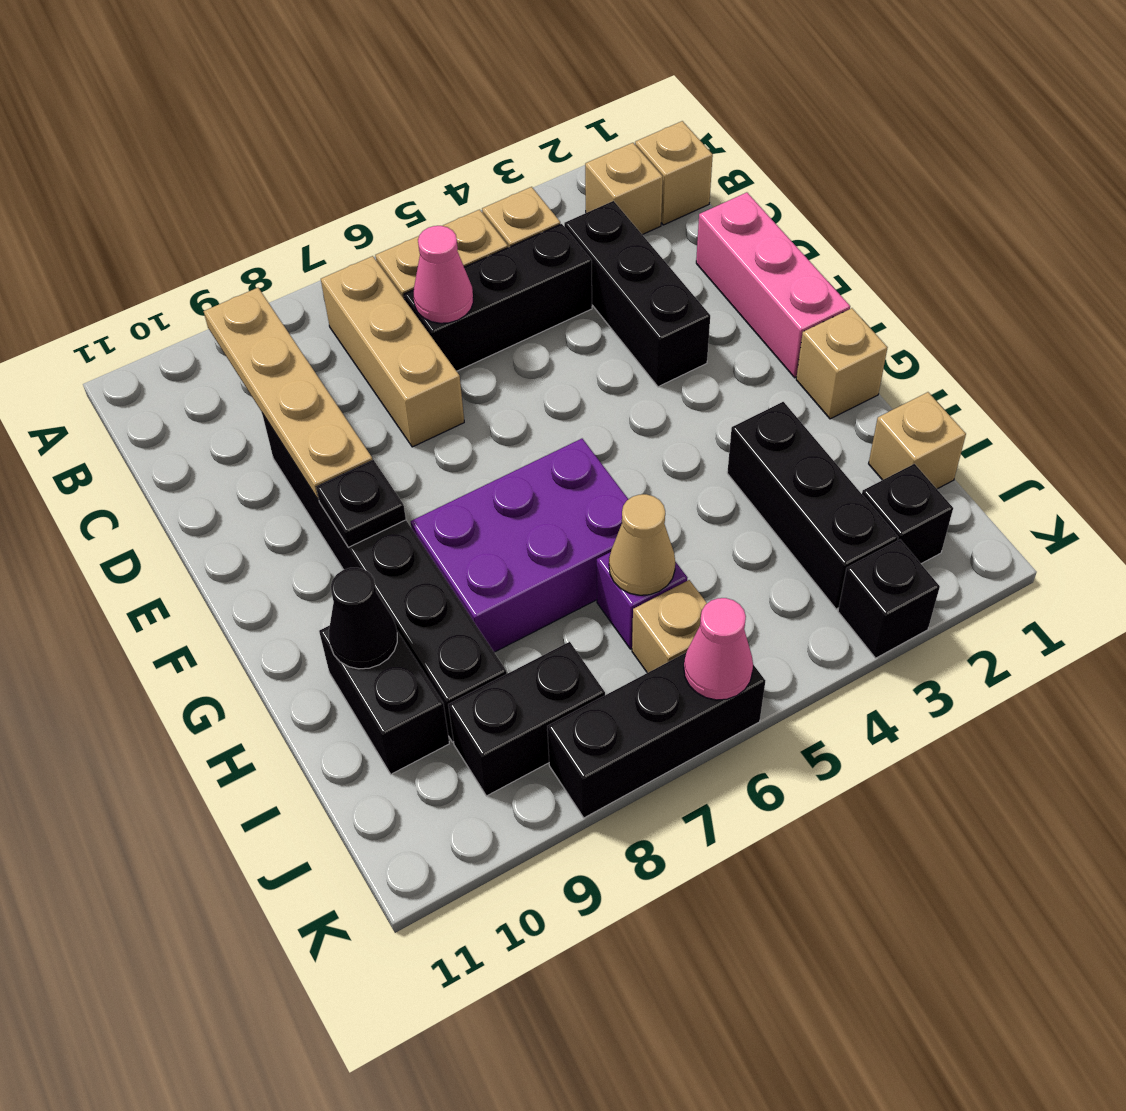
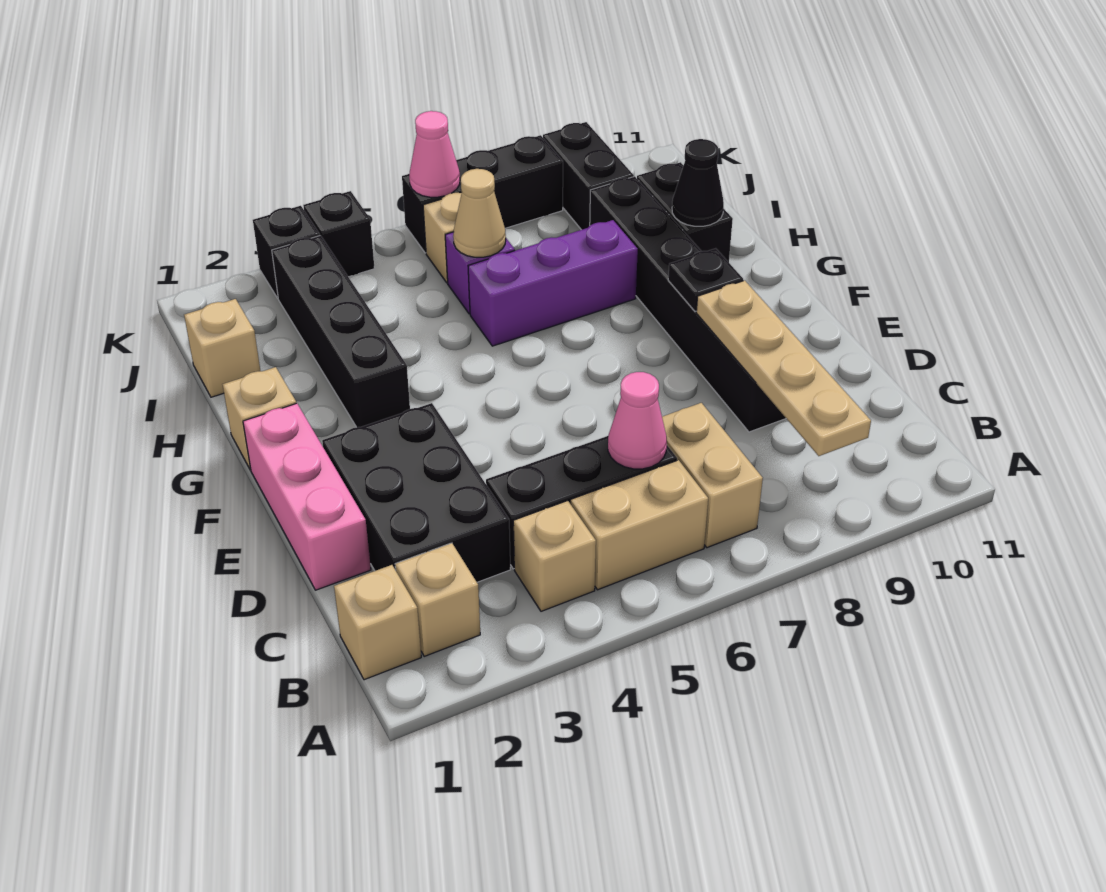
tan 1x3 brick [321,256,464,447] -> tan 1x2 brick [662,403,763,548]
black 1x3 brick [564,201,710,387] -> black 2x3 brick [322,403,510,582]
purple 2x3 brick [411,439,628,652] -> purple 1x3 brick [468,220,638,346]
black 1x3 brick [727,402,898,609] -> black 1x4 brick [272,236,410,427]
black 1x1 brick [862,464,953,564] -> black 1x1 brick moved to [303,191,375,277]
black 1x2 brick [448,642,605,796] -> black 1x2 brick turned to [543,122,634,230]

